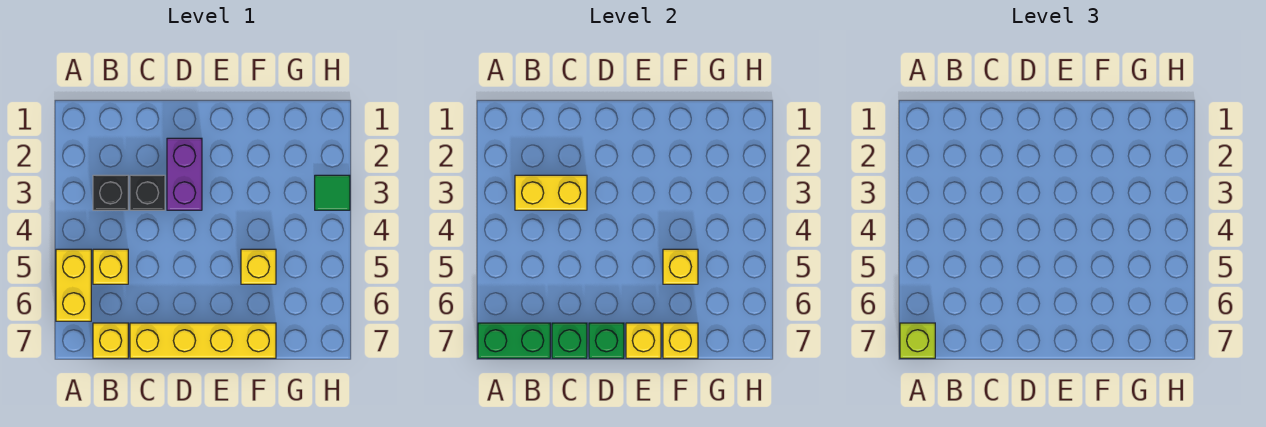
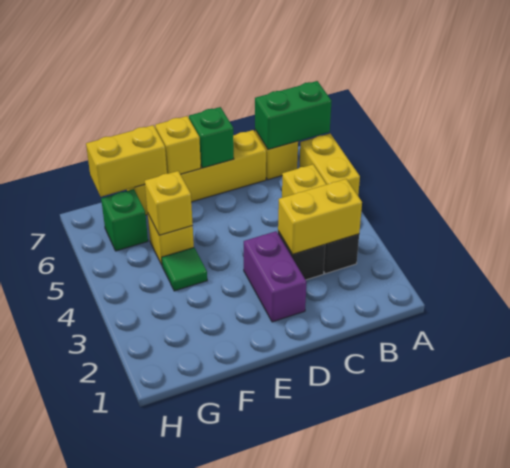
lime 1x1 brick [900,323,935,358] -> none
green 1x1 brick [552,323,587,358] -> green 1x1 brick moved to [101,189,148,251]
yellow 1x1 brick [663,323,698,358] -> yellow 1x2 brick [86,125,167,197]
green 1x1 tile [315,175,350,210] -> green 1x1 tile moved to [162,248,207,291]

